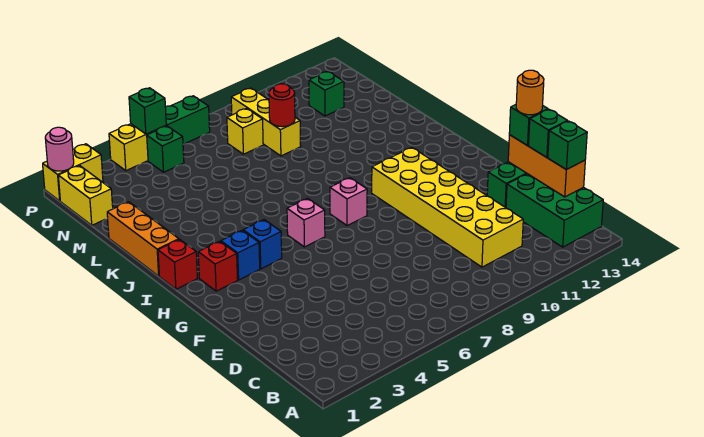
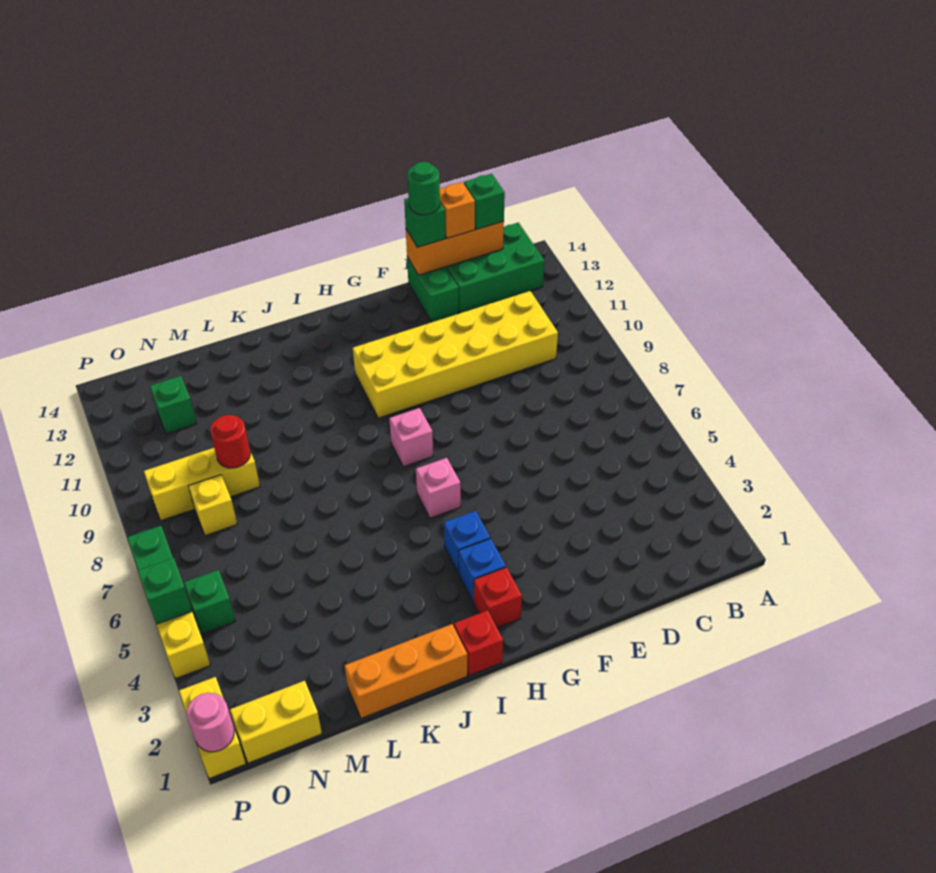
green 1x1 brick [529,109,567,157] -> orange 1x1 brick [440,182,475,238]
orange 1x1 round brick [516,70,544,115] -> green 1x1 round brick [408,162,440,215]

